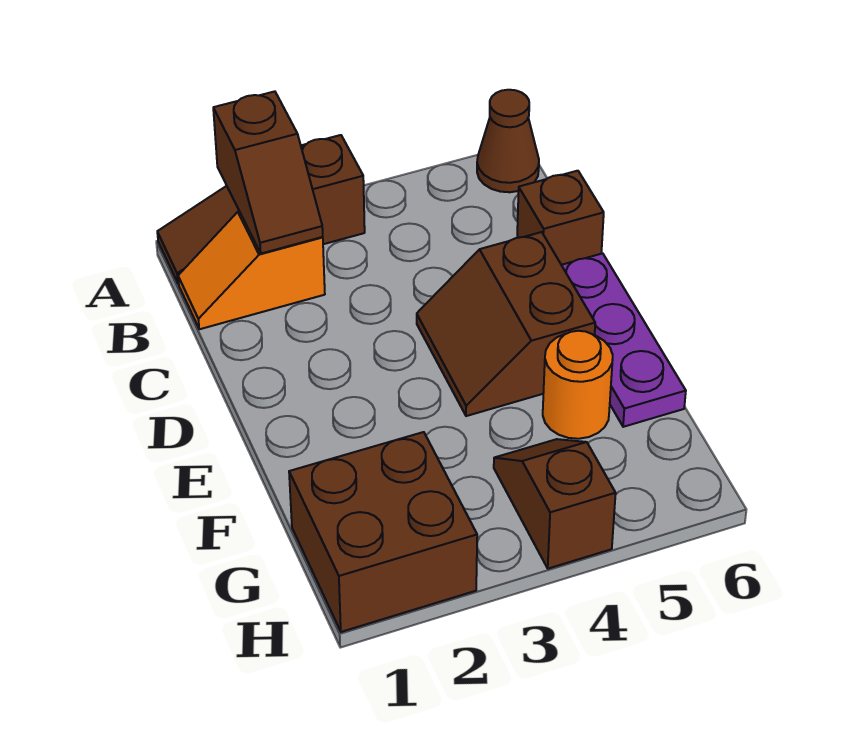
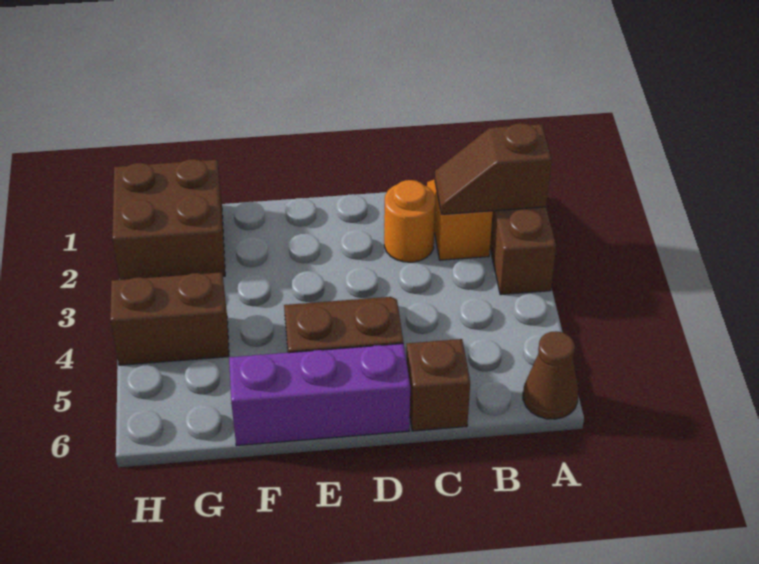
purple 1x3 plate [562,253,686,427] -> purple 1x3 brick [229,344,410,446]
orange 1x1 round brick [543,331,613,439] -> orange 1x1 round brick moved to [384,180,435,262]
brown 1x2 slope [494,439,616,569] -> brown 1x2 brick [110,272,229,365]

